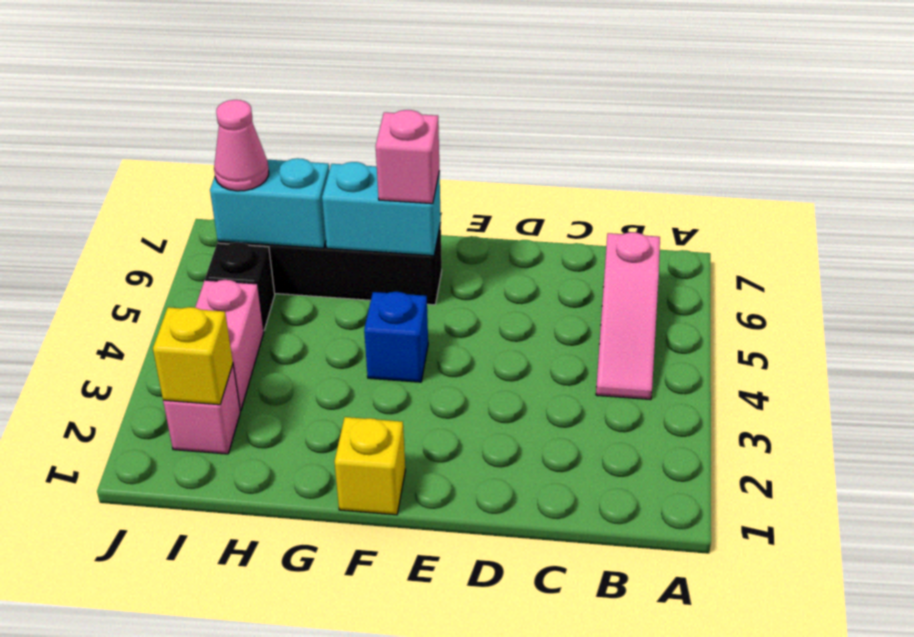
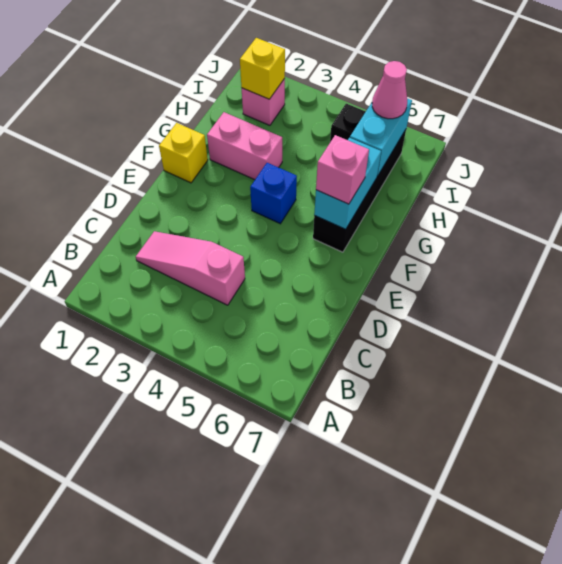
pink 1x3 slope [596,232,660,400] -> pink 1x3 slope moved to [136,231,245,305]
pink 1x2 brick [195,280,264,411] -> pink 1x2 brick moved to [207,112,282,180]

